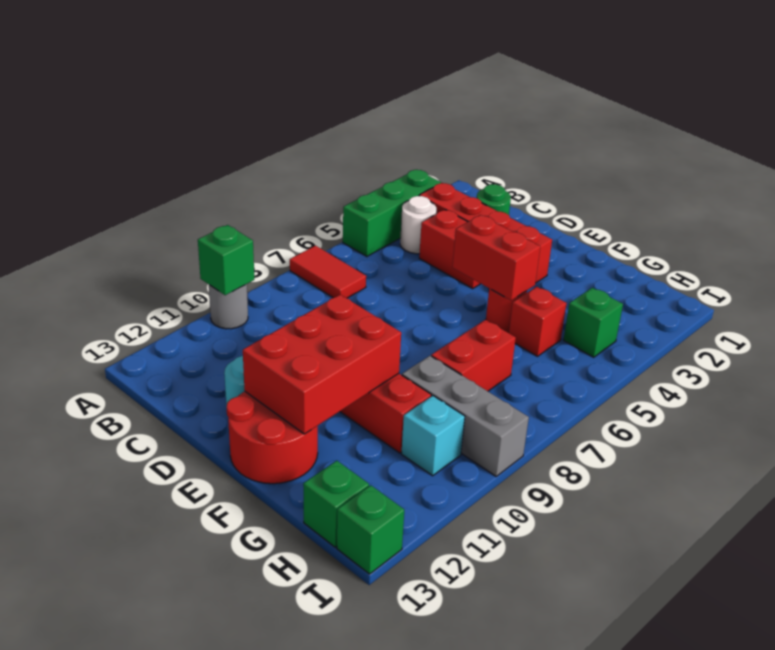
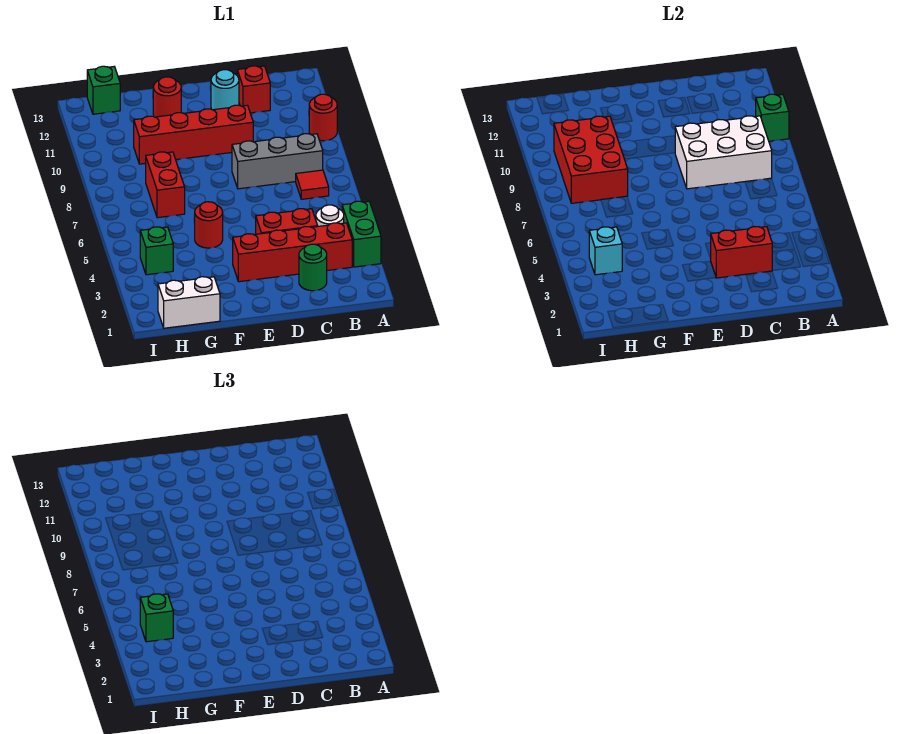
green 1x3 brick [343,170,441,257] -> green 1x2 brick [342,201,381,267]
red 1x2 tile [290,246,366,298] -> red 1x1 tile [296,170,329,199]
grey 1x1 round brick [209,284,248,329] -> red 1x1 round brick [309,94,337,141]
none -> white 2x3 brick [675,116,772,189]
red 1x2 brick [452,215,540,300] -> red 1x2 brick moved to [711,227,773,278]
red 2x3 brick [243,295,401,434] -> red 2x3 brick moved to [554,116,628,203]
red 2x2 round brick [227,392,318,484] -> red 1x1 round brick [153,77,181,117]
none -> white 1x2 brick [158,277,220,328]
red 1x1 brick [509,287,567,356] -> red 1x1 brick moved to [237,66,270,113]
grey 1x3 brick [402,356,529,476] -> grey 1x3 brick moved to [232,134,323,189]
cyan 1x1 brick [401,396,465,476] -> cyan 1x1 brick moved to [589,227,622,275]
green 1x1 brick [337,485,404,574] -> green 1x1 brick moved to [140,594,173,642]

